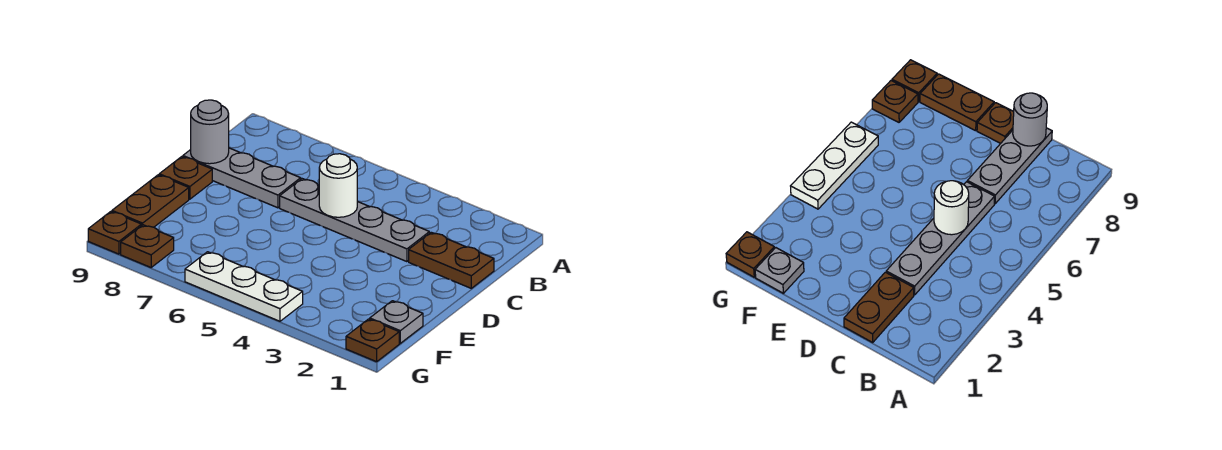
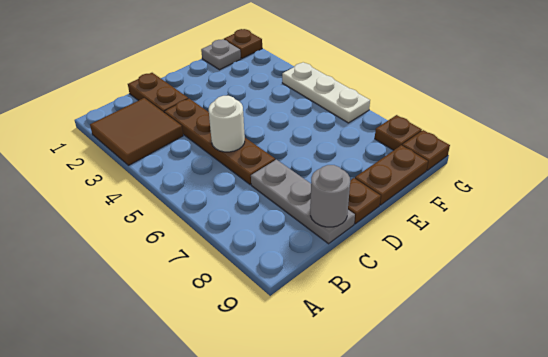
none -> brown 2x2 tile [90,98,183,165]
grey 1x4 plate [280,179,429,262] -> brown 1x4 plate [164,99,275,185]

